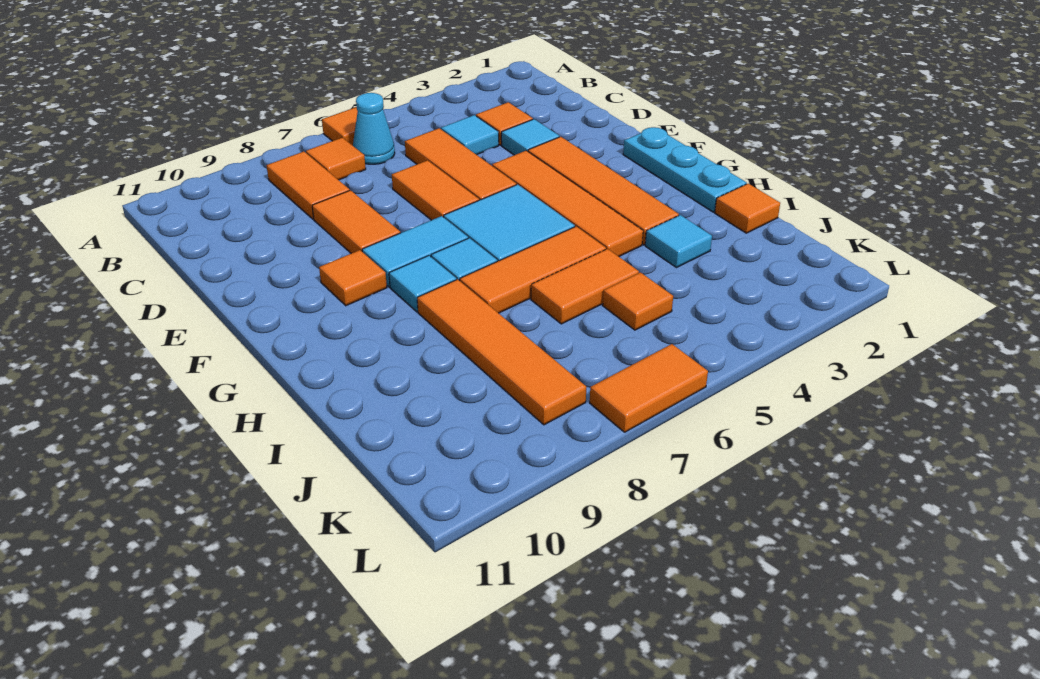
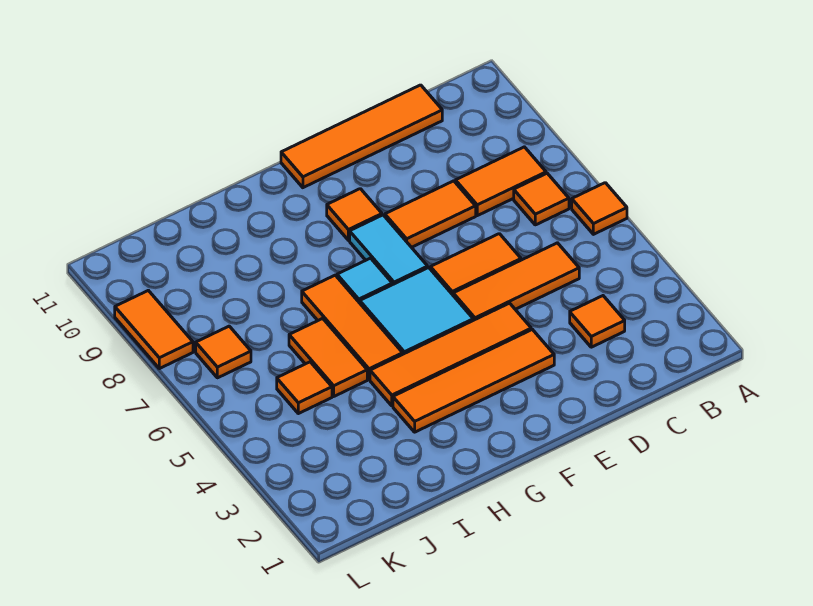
cyan 1x1 cone [353,93,395,164] -> none
cyan 1x1 tile [441,115,499,155] -> none
cyan 1x1 tile [501,119,560,155] -> none
cyan 1x3 plate [623,127,746,212] -> none
cyan 1x1 tile [389,256,456,312] -> none
orange 1x4 tile [417,279,586,425] -> orange 1x4 tile moved to [281,85,442,188]
orange 1x1 tile [715,184,780,233] -> orange 1x1 tile moved to [196,326,251,378]
cyan 1x1 tile [645,215,712,268] -> none
orange 1x2 tile [590,344,708,432] -> orange 1x2 tile moved to [115,290,193,369]

